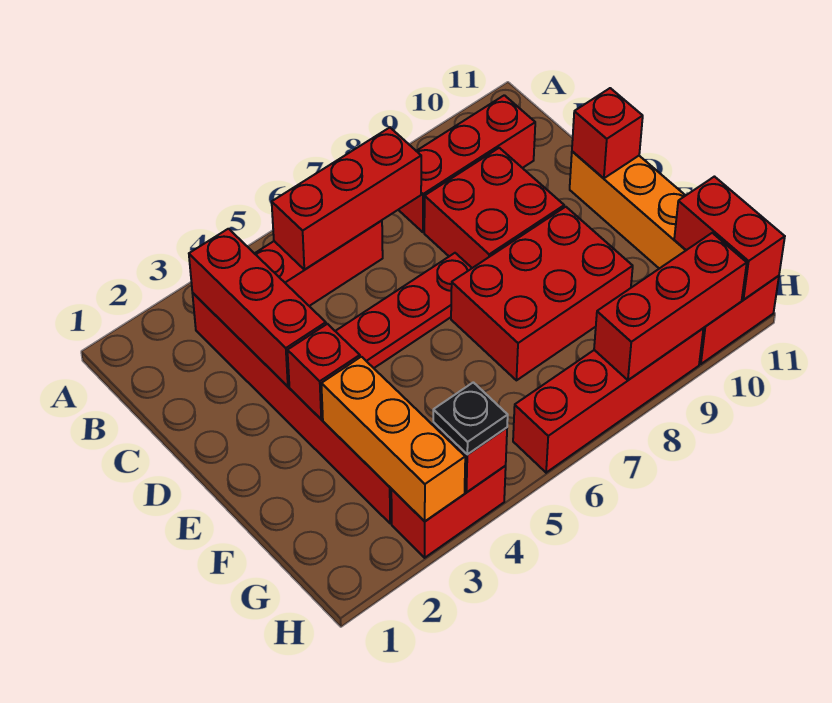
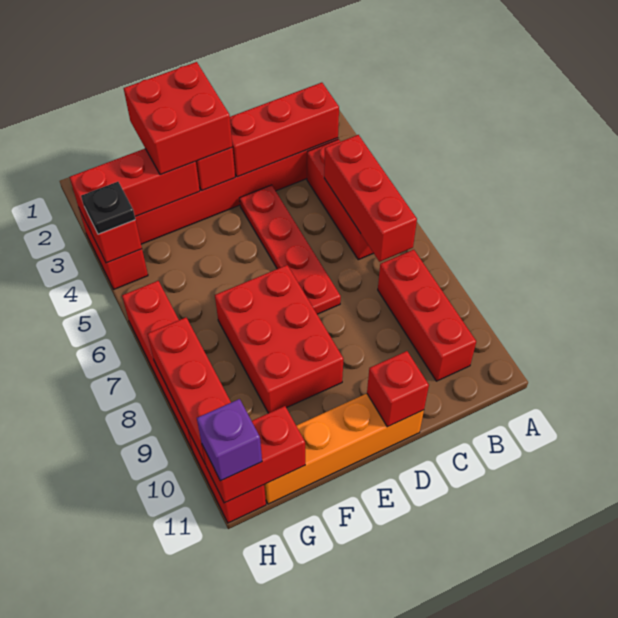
red 2x2 brick [424,148,564,268] -> red 2x2 brick moved to [124,62,232,175]
orange 1x3 brick [321,357,465,521] -> red 1x3 brick [70,149,200,232]
none -> purple 1x1 brick [197,399,262,481]

